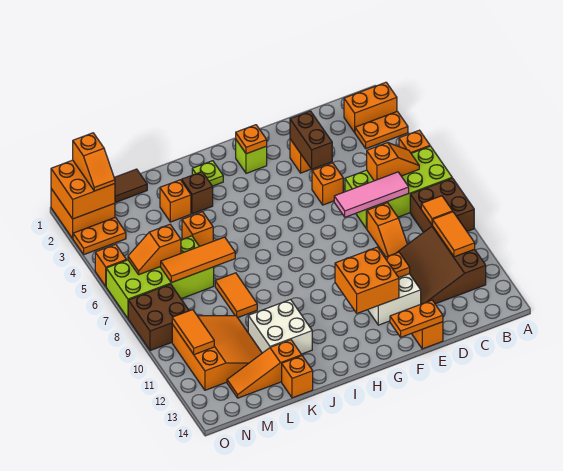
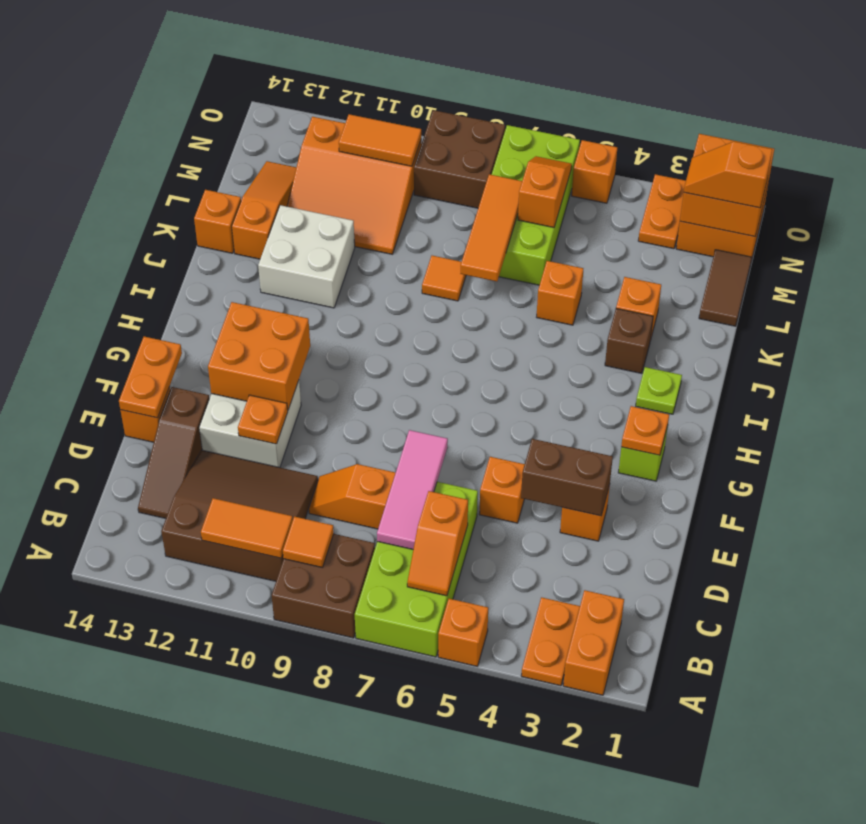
none -> brown 1x3 slope [138,387,209,518]
orange 1x2 tile [215,273,257,317] -> orange 1x1 tile [422,256,466,301]

